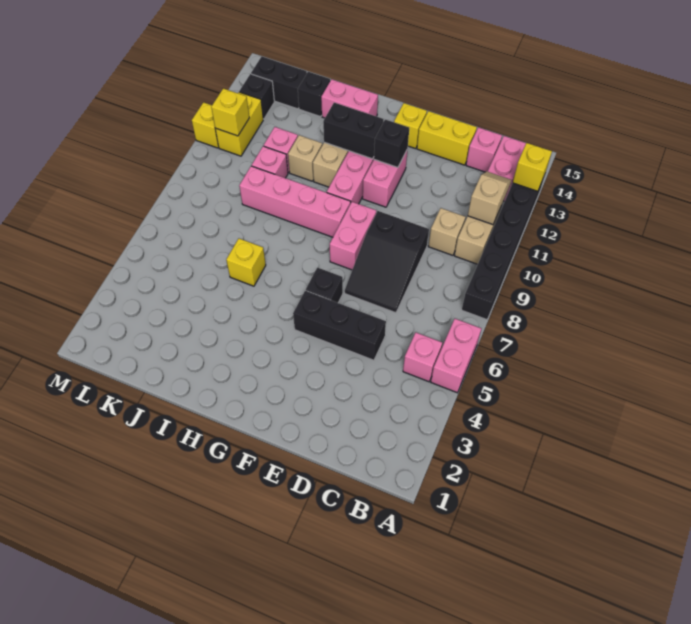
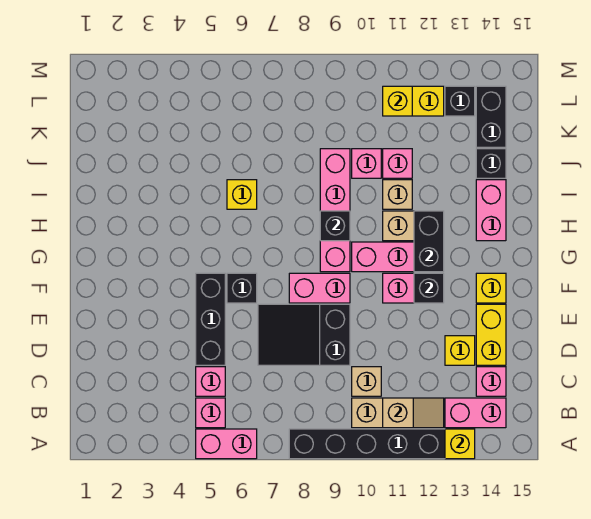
none -> pink 1x1 brick [196,367,225,396]
none -> black 1x1 brick [320,211,350,241]
yellow 1x1 brick [192,102,219,148] -> yellow 1x1 brick moved to [445,336,475,365]

